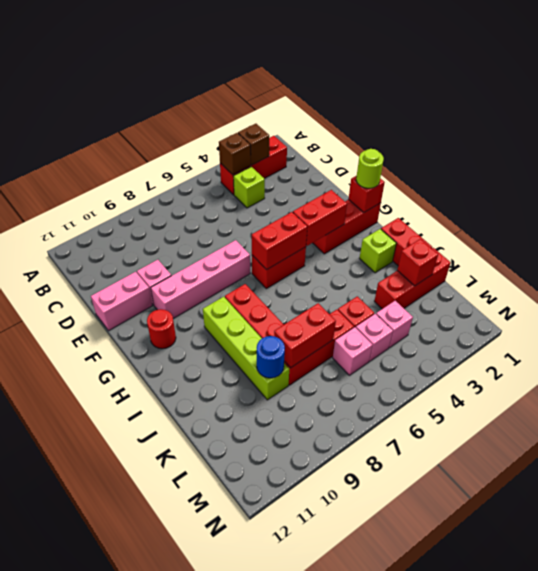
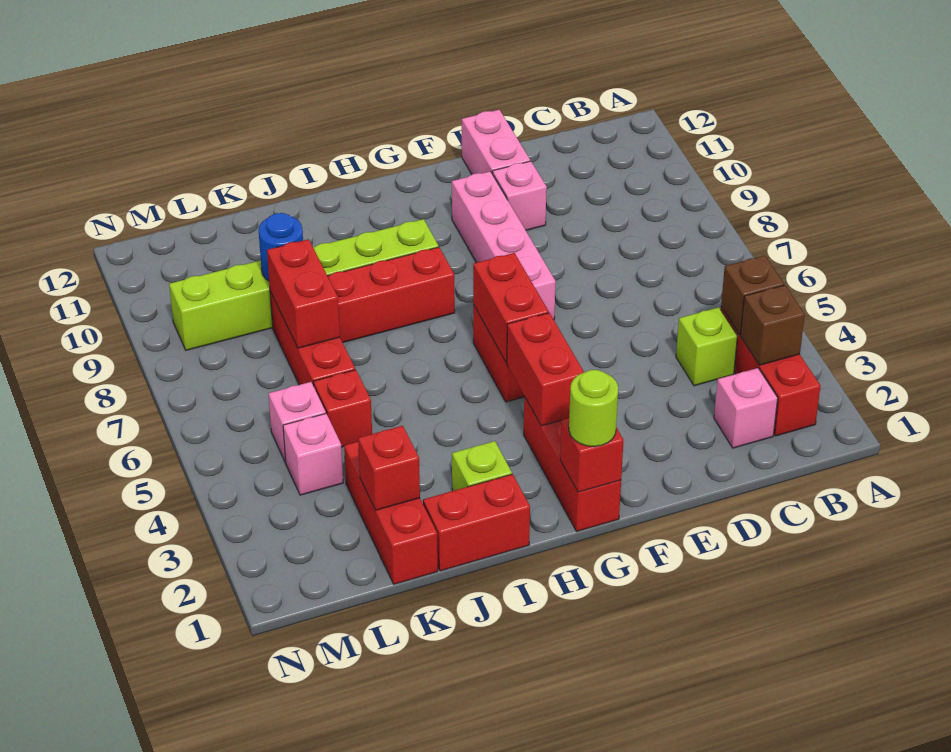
red 1x1 round brick [147,309,176,349] -> none
lime 1x4 brick [203,297,289,400] -> lime 1x6 brick [169,219,439,350]
pink 1x1 brick [333,327,373,375] -> pink 1x1 brick moved to [714,368,778,448]

